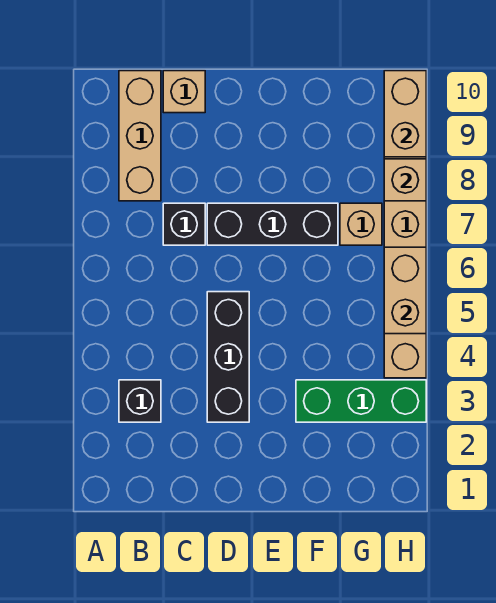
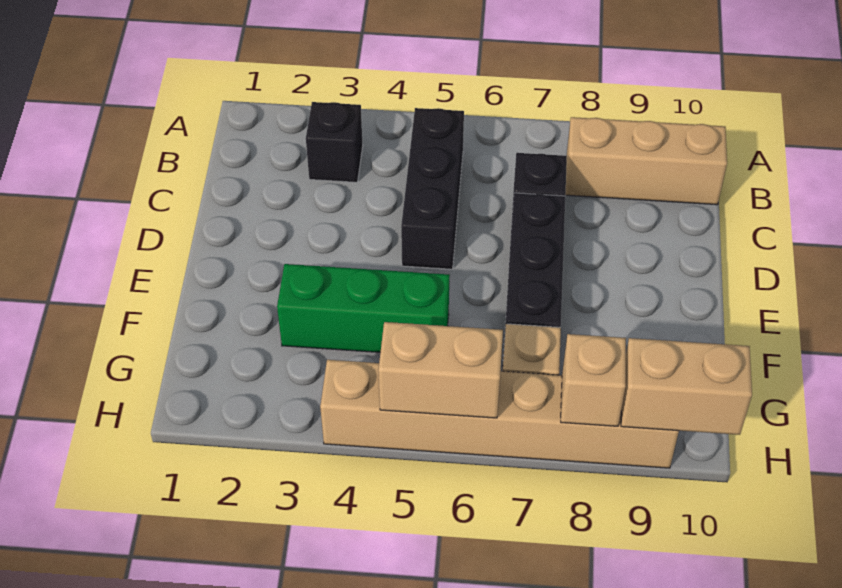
tan 1x1 brick [163,71,205,113] -> none
black 1x3 brick [207,292,249,422] -> black 1x3 brick turned to [401,108,464,269]
green 1x3 brick [296,380,426,422] -> green 1x3 brick turned to [277,264,450,352]

